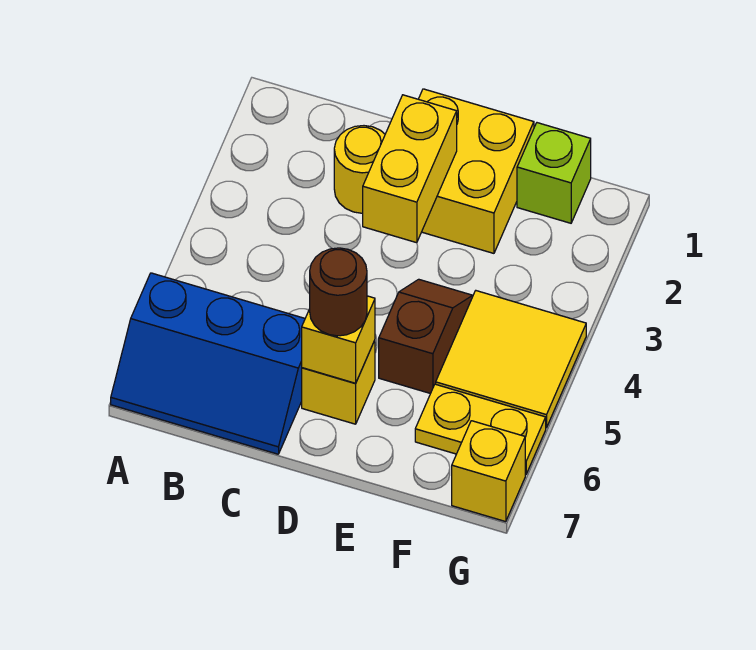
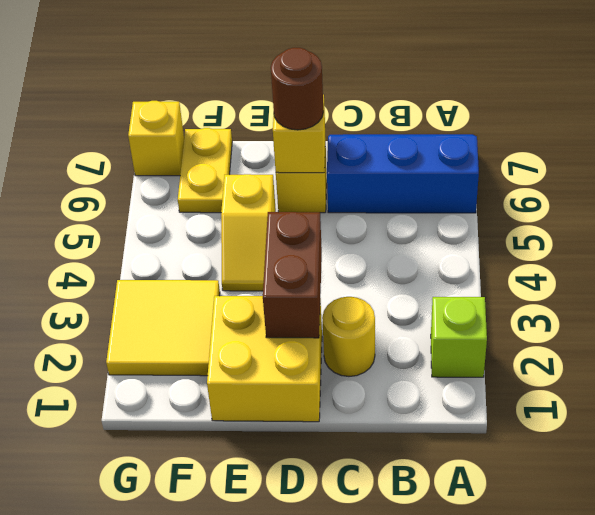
yellow 1x2 brick [363,95,457,243] -> brown 1x2 brick [263,212,322,338]
brown 1x2 slope [379,279,473,393] -> yellow 1x2 slope [221,174,276,291]
lime 1x1 brick [517,123,591,223] -> lime 1x1 brick moved to [431,297,487,377]
yellow 2x2 tile [436,291,586,428] -> yellow 2x2 tile moved to [106,280,220,376]
yellow 1x2 plate [415,384,546,475] -> yellow 1x2 plate turned to [178,128,232,213]

